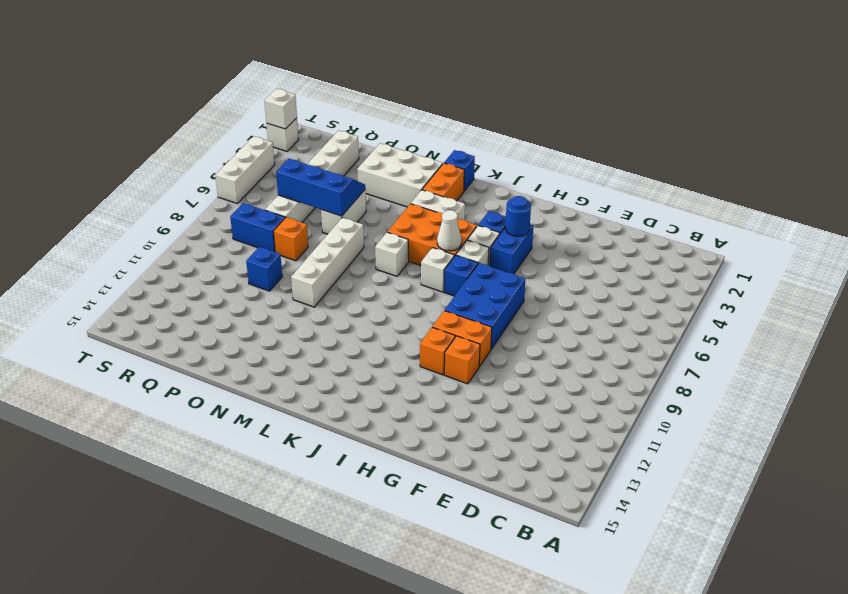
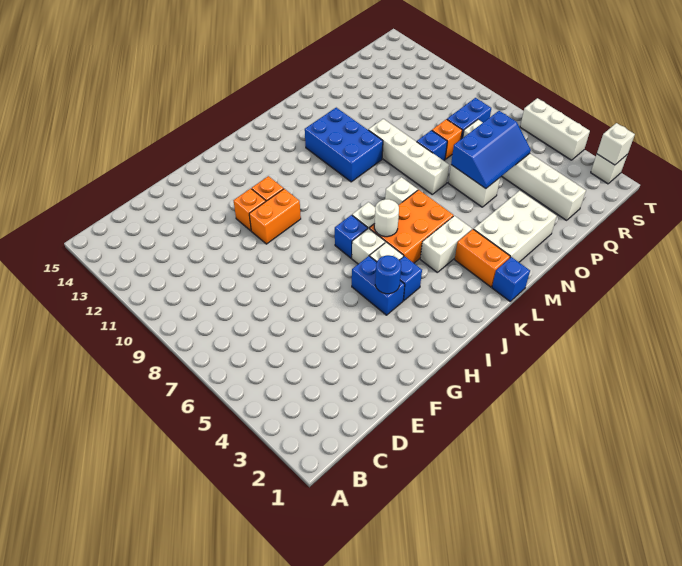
blue 2x3 brick [445,263,525,349] -> blue 2x3 brick moved to [305,108,383,182]
white 1x1 cone [437,210,462,251] -> white 1x1 round brick [374,199,399,237]
blue 1x1 brick [246,247,282,291] -> blue 1x1 brick moved to [417,130,447,161]

